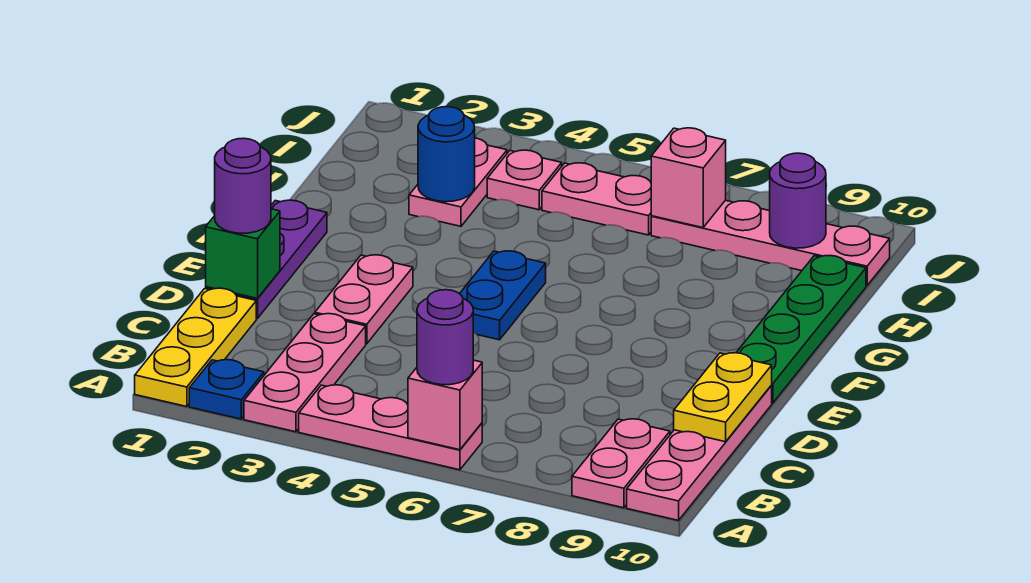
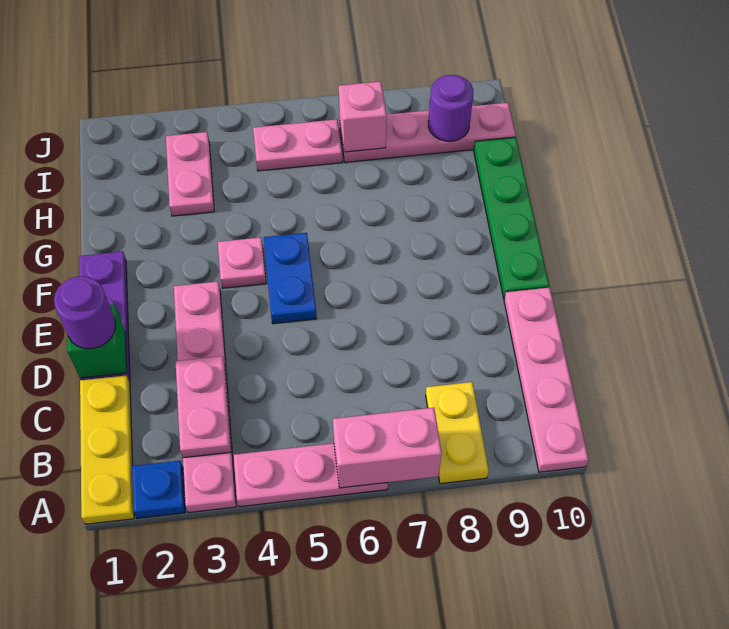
pink 1x1 brick [408,360,482,450] -> pink 1x2 brick [333,408,442,488]
purple 1x1 round brick [417,290,473,385] -> none
pink 1x2 plate [572,419,670,508] -> pink 1x2 plate moved to [175,356,231,458]
yellow 1x2 plate [674,353,772,442] -> yellow 1x2 plate moved to [426,382,489,484]
blue 1x1 round brick [418,107,475,202] -> none
pink 1x1 plate [487,150,562,210] -> pink 1x1 plate moved to [218,237,266,288]

